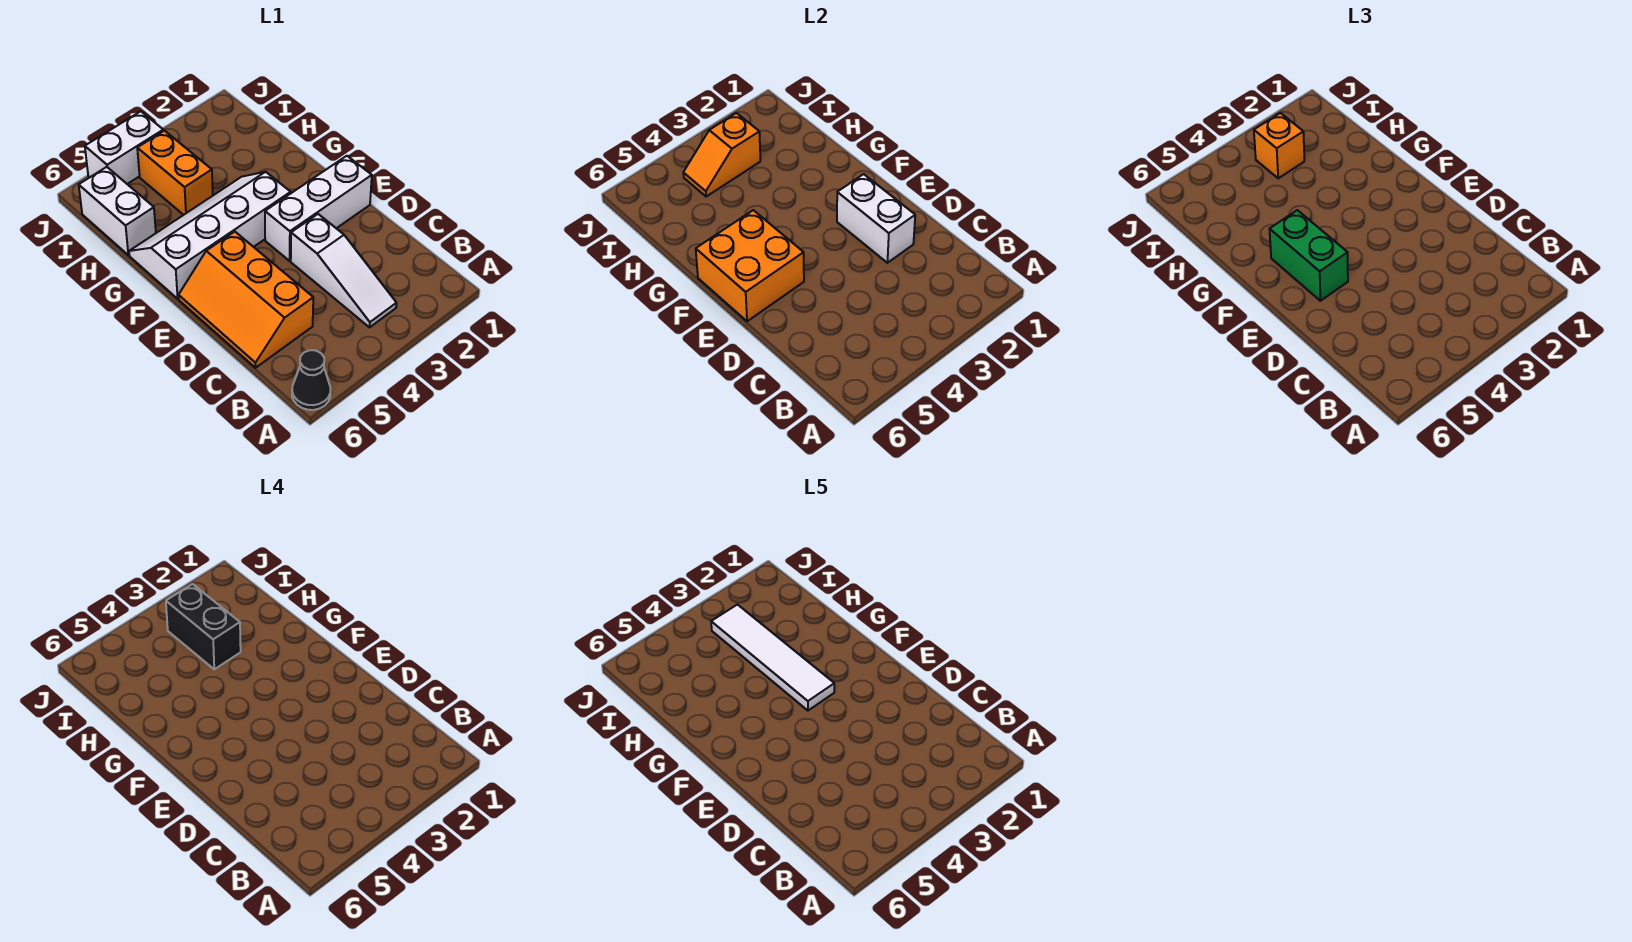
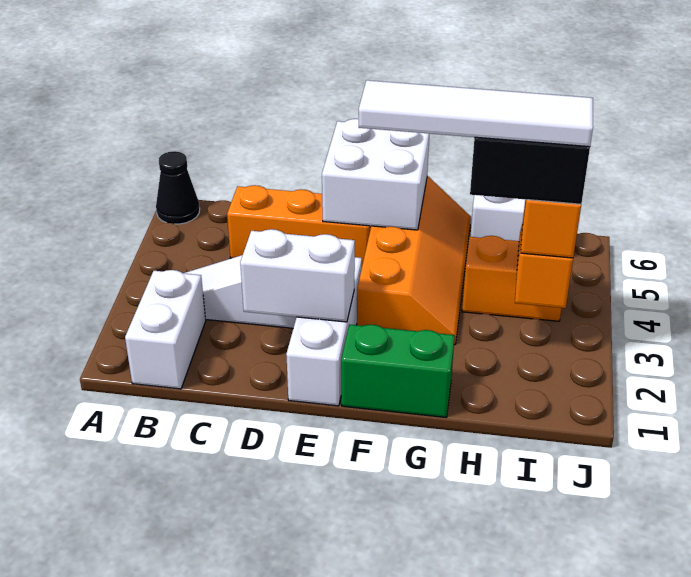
orange 2x2 brick [696,210,804,321] -> white 2x2 brick [322,119,429,230]
green 1x2 brick [1270,210,1348,301] -> green 1x2 brick moved to [341,325,455,417]
white 2x4 slope [129,172,291,299] -> orange 2x4 slope [357,176,471,345]
white 1x2 brick [85,111,163,184] -> white 1x2 brick moved to [125,270,206,389]

